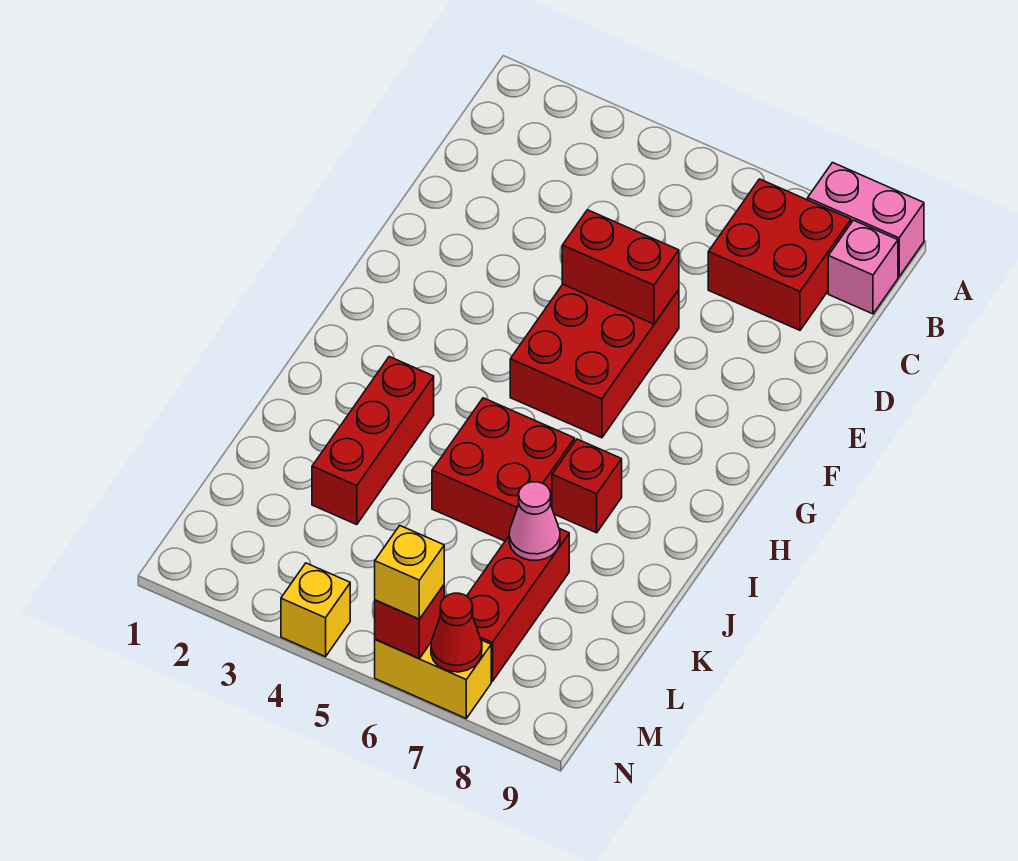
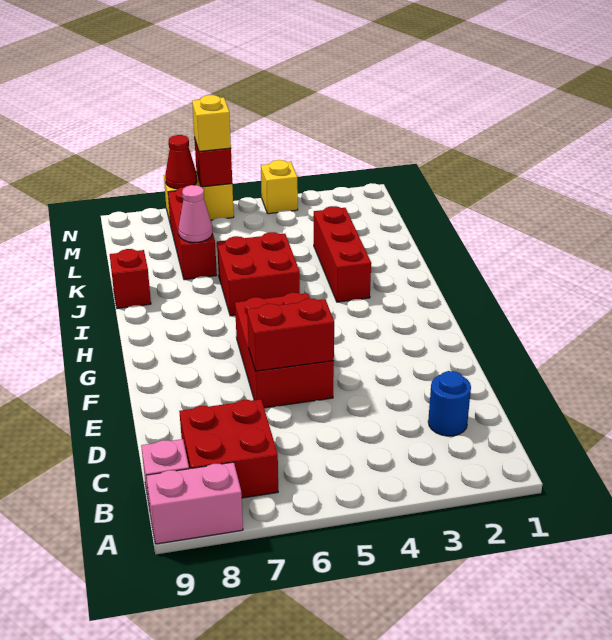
none -> blue 1x1 round brick [428,371,471,436]
red 1x1 brick [552,439,622,533] -> red 1x1 brick moved to [110,249,151,309]

